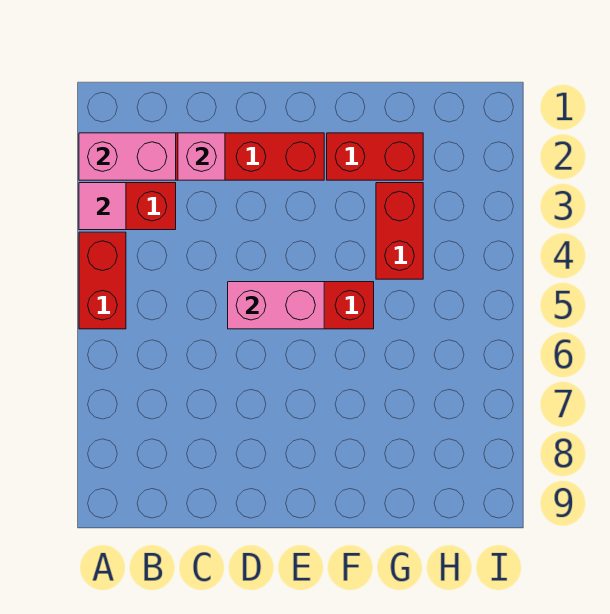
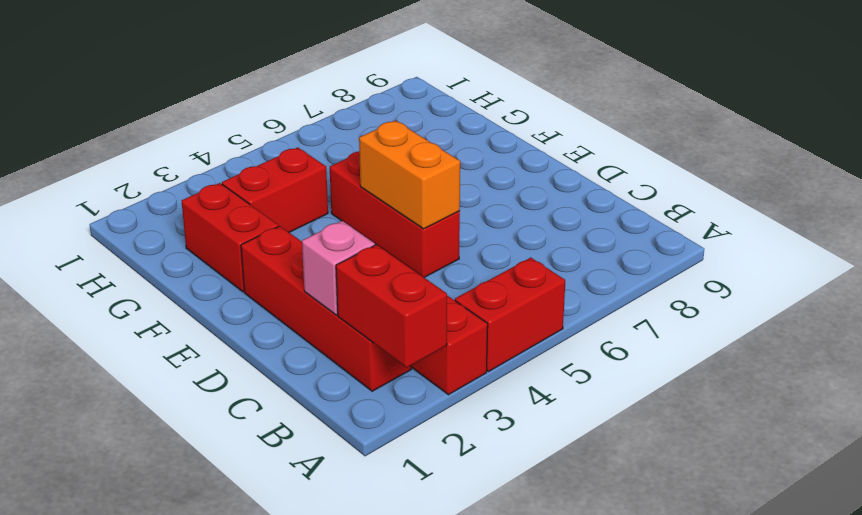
pink 1x2 brick [79,133,176,180] -> red 1x2 brick [336,245,447,368]
pink 1x1 tile [79,183,126,230] -> none
pink 1x2 brick [228,282,324,329] -> orange 1x2 brick [359,121,460,229]

